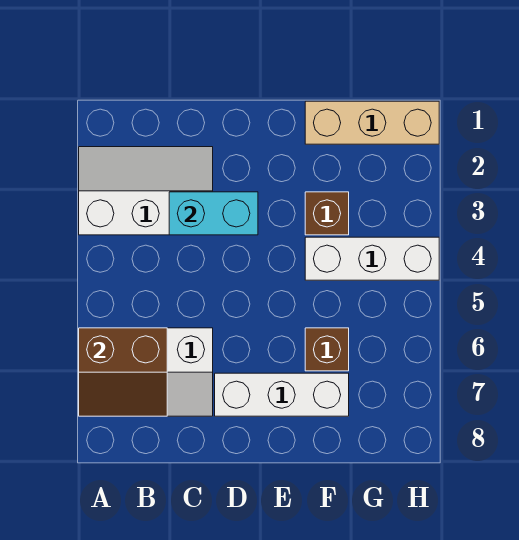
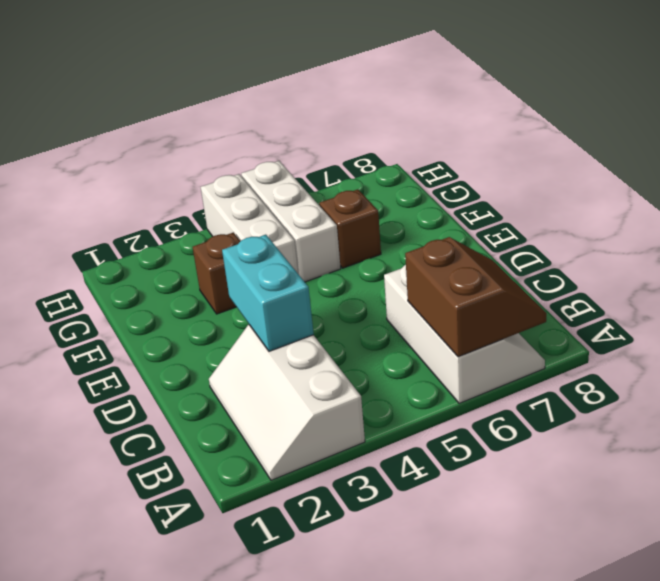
white 1x3 brick [215,373,349,416] -> white 1x3 brick moved to [241,161,341,282]
tan 1x3 brick [305,101,439,144] -> none

